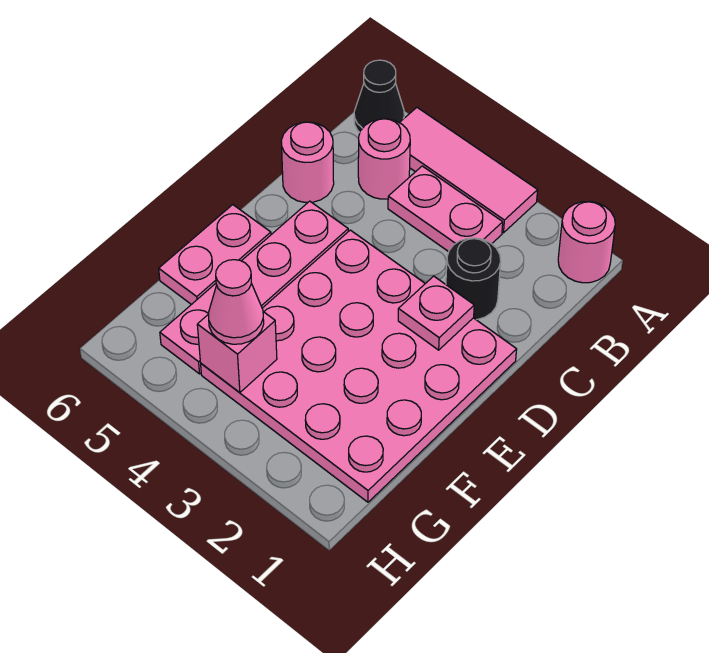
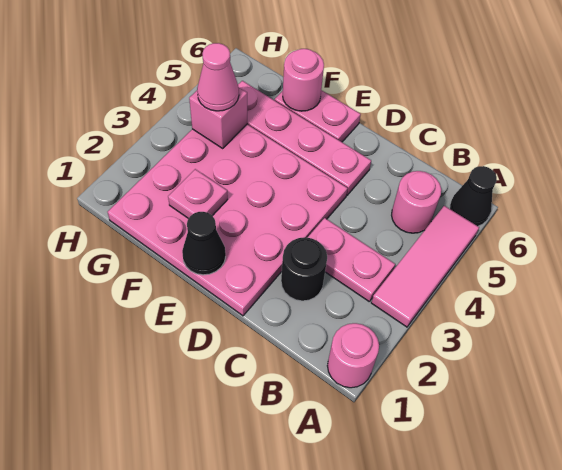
pink 1x2 plate [388,166,503,252] -> pink 1x2 plate turned to [307,218,395,302]
pink 1x1 round brick [281,122,334,202] -> pink 1x1 round brick moved to [283,49,324,111]
pink 1x1 plate [398,276,474,350] -> pink 1x1 plate moved to [168,169,228,219]
none -> black 1x1 cone [182,212,226,275]

